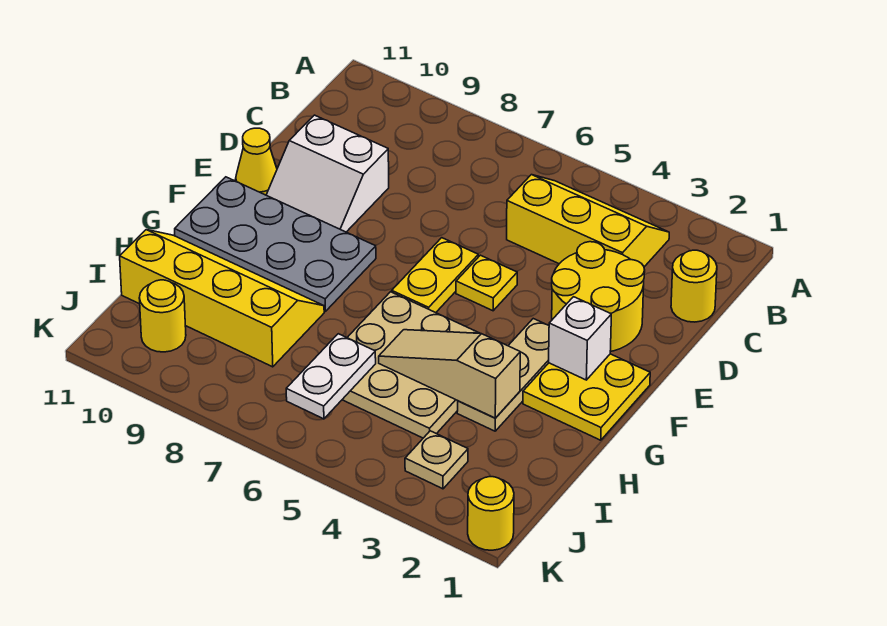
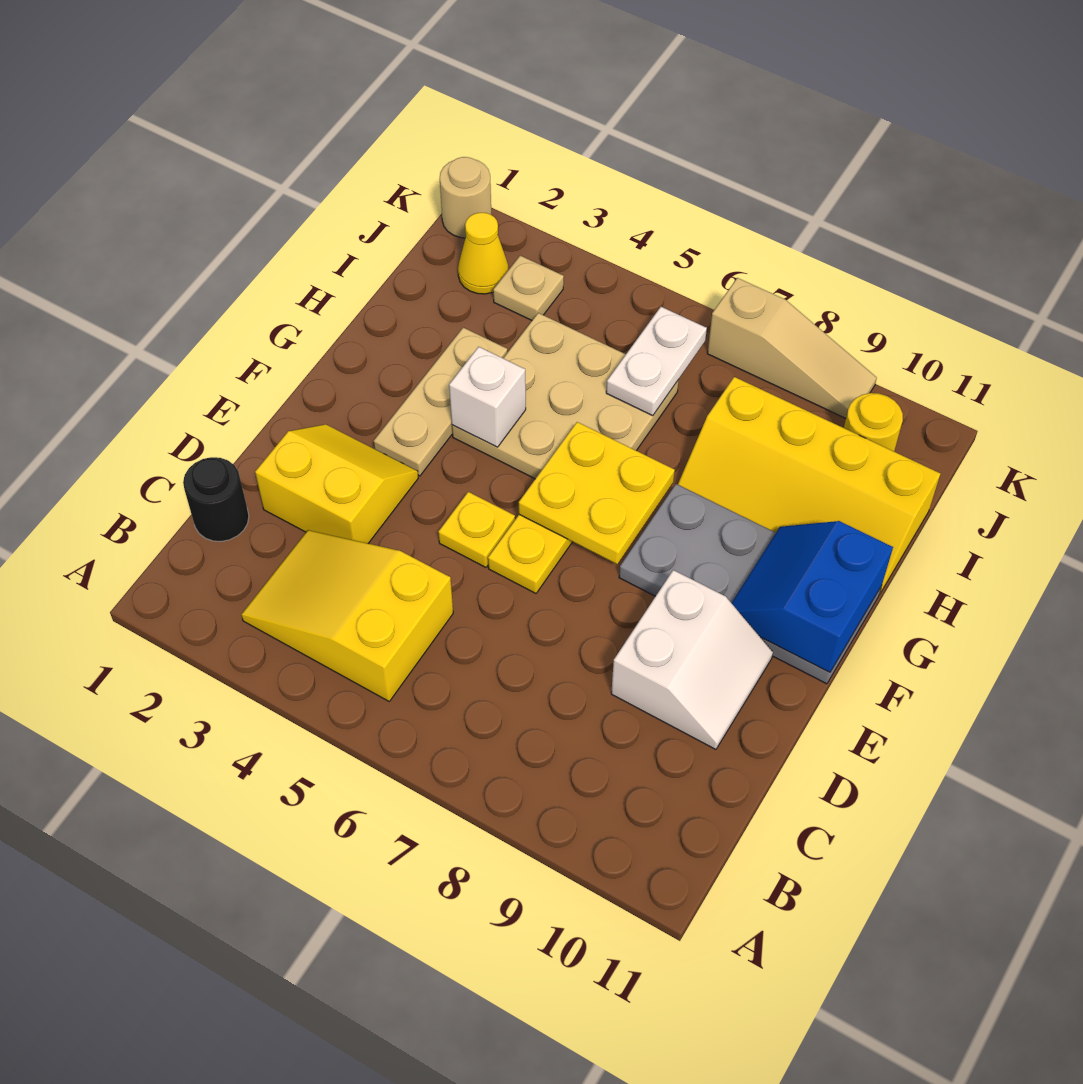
yellow 2x3 slope [507,175,669,267] -> yellow 2x3 slope turned to [241,530,453,701]
yellow 1x1 round brick [671,250,717,322] -> black 1x1 round brick [183,457,249,541]
yellow 2x2 round brick [552,242,645,352] -> yellow 2x2 slope [255,424,418,543]
white 2x2 slope [266,115,389,232] -> white 2x2 slope turned to [611,570,773,749]
yellow 1x1 cone [236,128,277,195] -> yellow 1x1 cone moved to [458,213,509,294]
yellow 2x2 plate [523,354,650,440] -> yellow 2x2 plate moved to [519,422,675,564]
white 1x1 brick [549,297,611,380] -> white 1x1 brick moved to [449,347,526,447]
none -> blue 2x2 slope [732,521,893,672]
tan 1x3 slope [379,330,520,418] -> tan 1x3 slope moved to [707,278,877,418]
yellow 1x1 round brick [468,477,514,550] -> tan 1x1 round brick [440,157,491,238]

